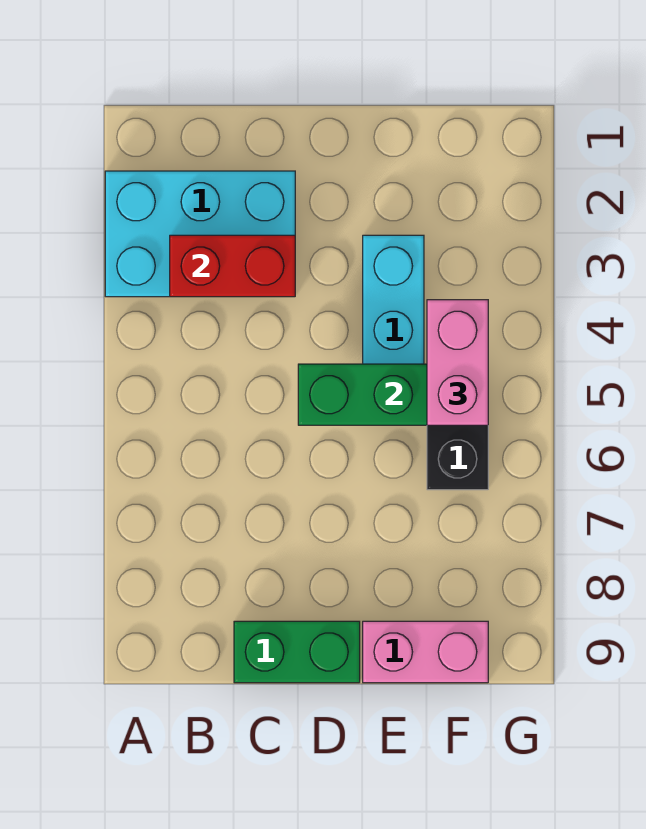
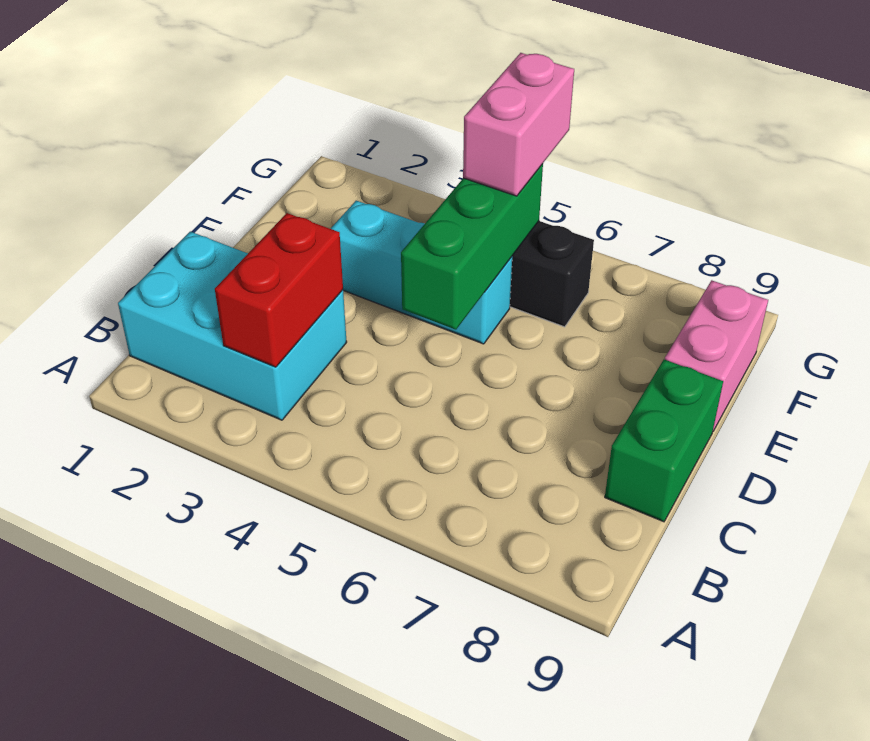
cyan 2x3 brick [105,171,295,297] -> cyan 2x3 brick turned to [118,232,347,420]
pink 1x2 brick [427,300,488,425] -> pink 1x2 brick turned to [463,53,574,196]

